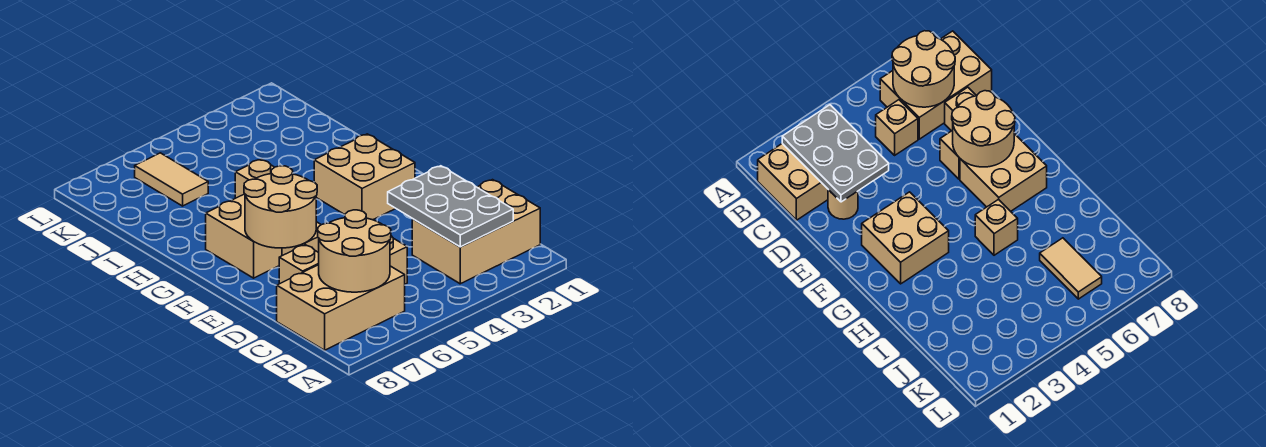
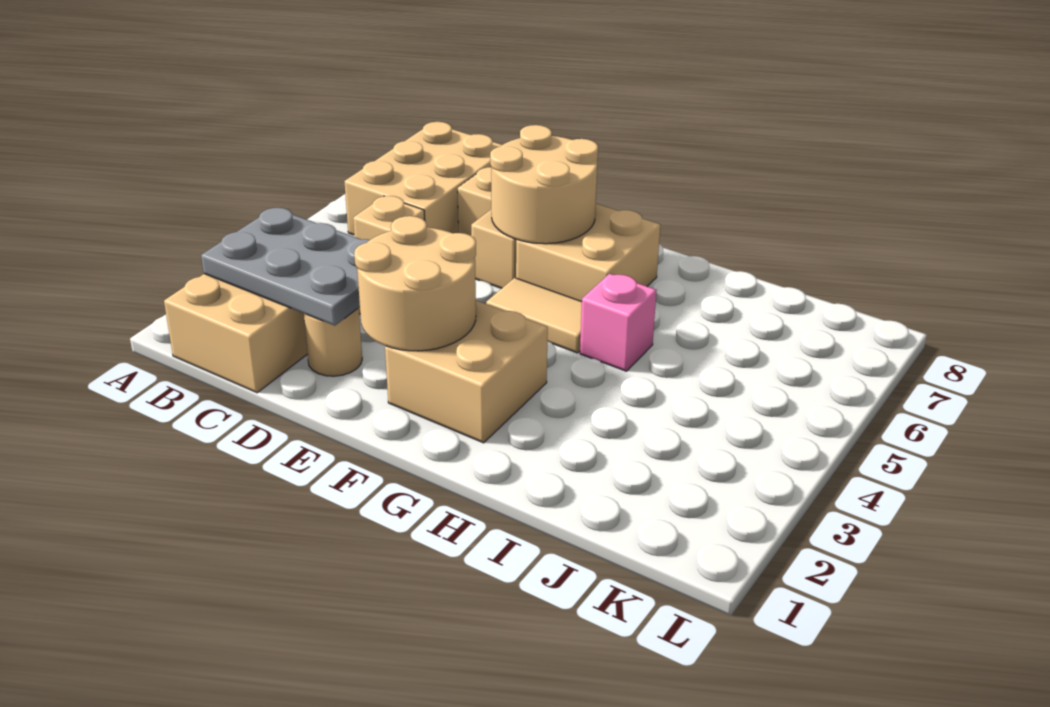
tan 2x2 round brick [318,210,391,292] -> tan 2x2 round brick moved to [354,216,476,351]
tan 1x1 brick [235,159,274,198] -> pink 1x1 brick [580,274,657,371]
tan 1x2 tile [135,153,208,206] -> tan 1x2 tile moved to [486,278,582,353]

